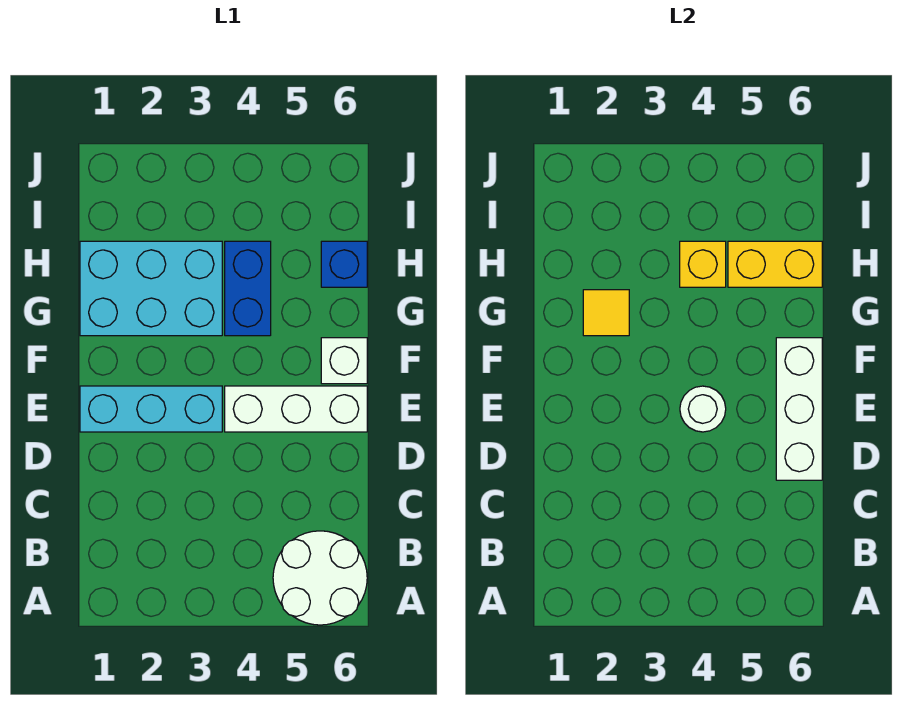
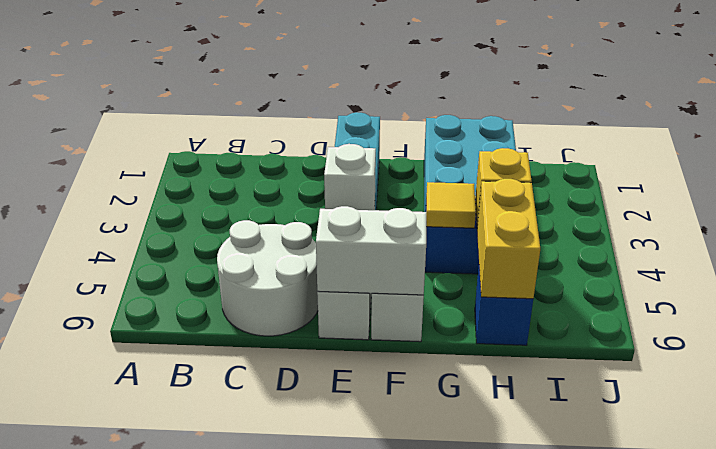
white 2x2 round brick [273,531,367,625] -> white 2x2 round brick moved to [217,220,318,336]
white 1x3 brick [776,338,822,480] -> white 1x2 brick [316,206,426,295]
white 1x1 round brick [680,386,726,432] -> white 1x1 brick [324,144,376,210]
yellow 1x1 tile [583,290,629,336] -> yellow 1x1 tile moved to [426,182,476,228]

